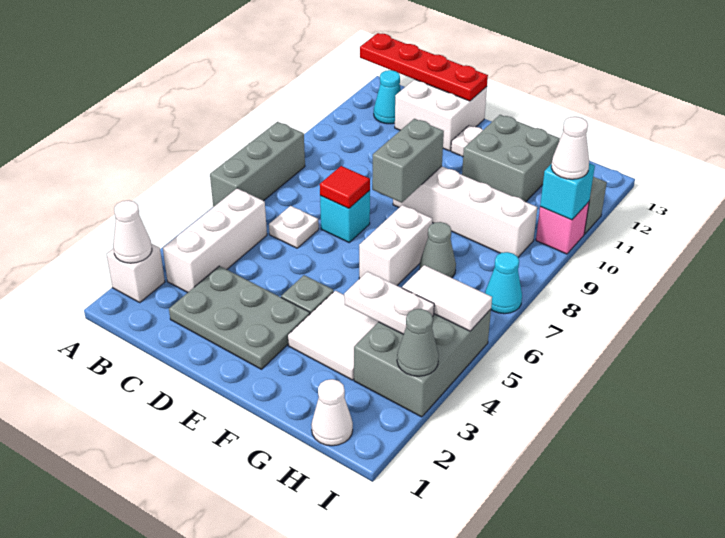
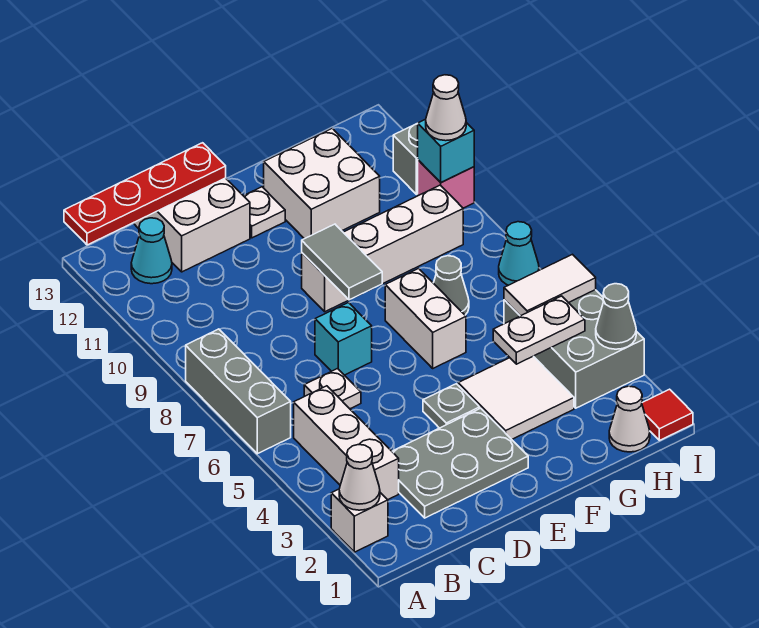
red 1x1 tile [320,166,370,208] -> red 1x1 tile moved to [642,389,693,440]
grey 1x2 brick [372,119,444,203] -> grey 1x2 tile [302,224,382,300]
grey 2x2 brick [462,115,560,202] -> white 2x2 brick [264,128,380,239]

